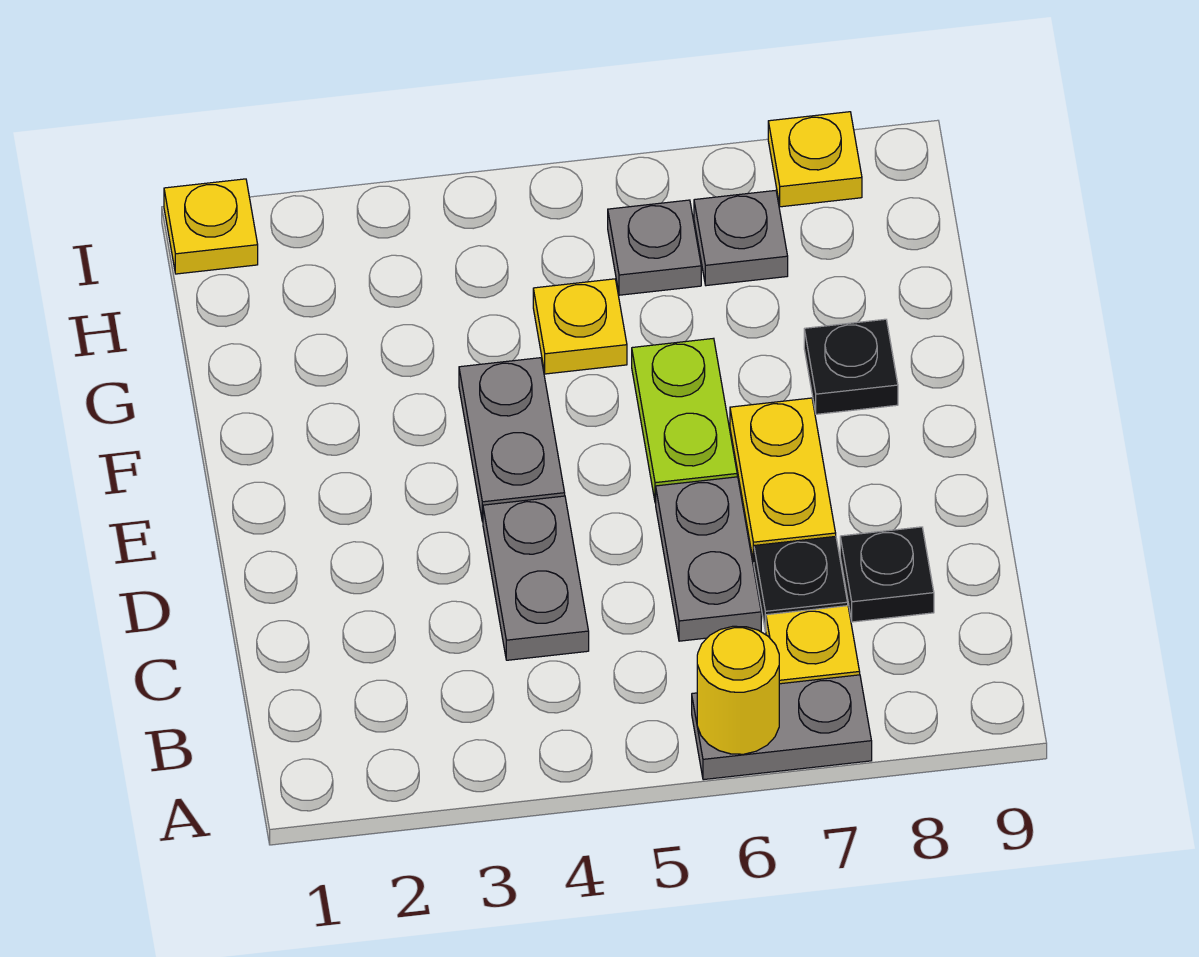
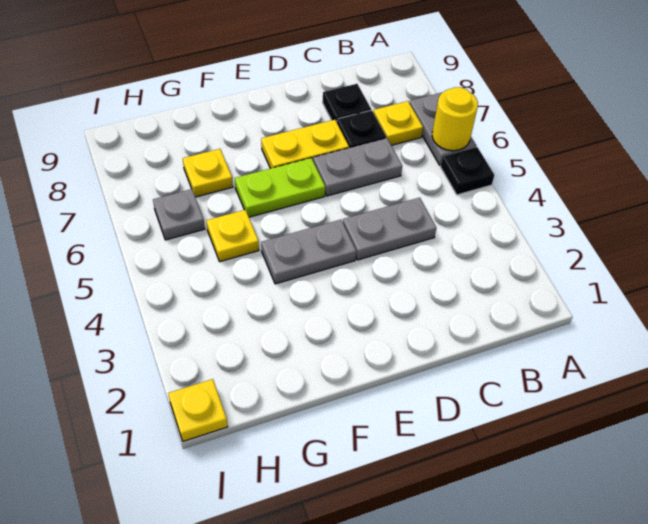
black 1x1 plate [804,319,898,414] -> black 1x1 plate moved to [440,147,494,195]
grey 1x1 plate [694,190,788,286] -> none
yellow 1x1 plate [768,112,862,207] -> yellow 1x1 plate moved to [183,149,233,197]

